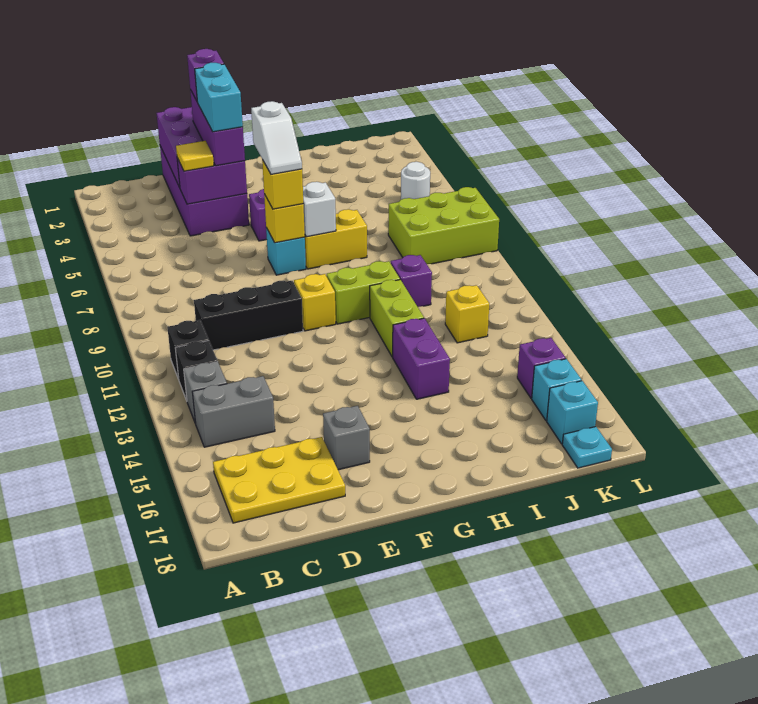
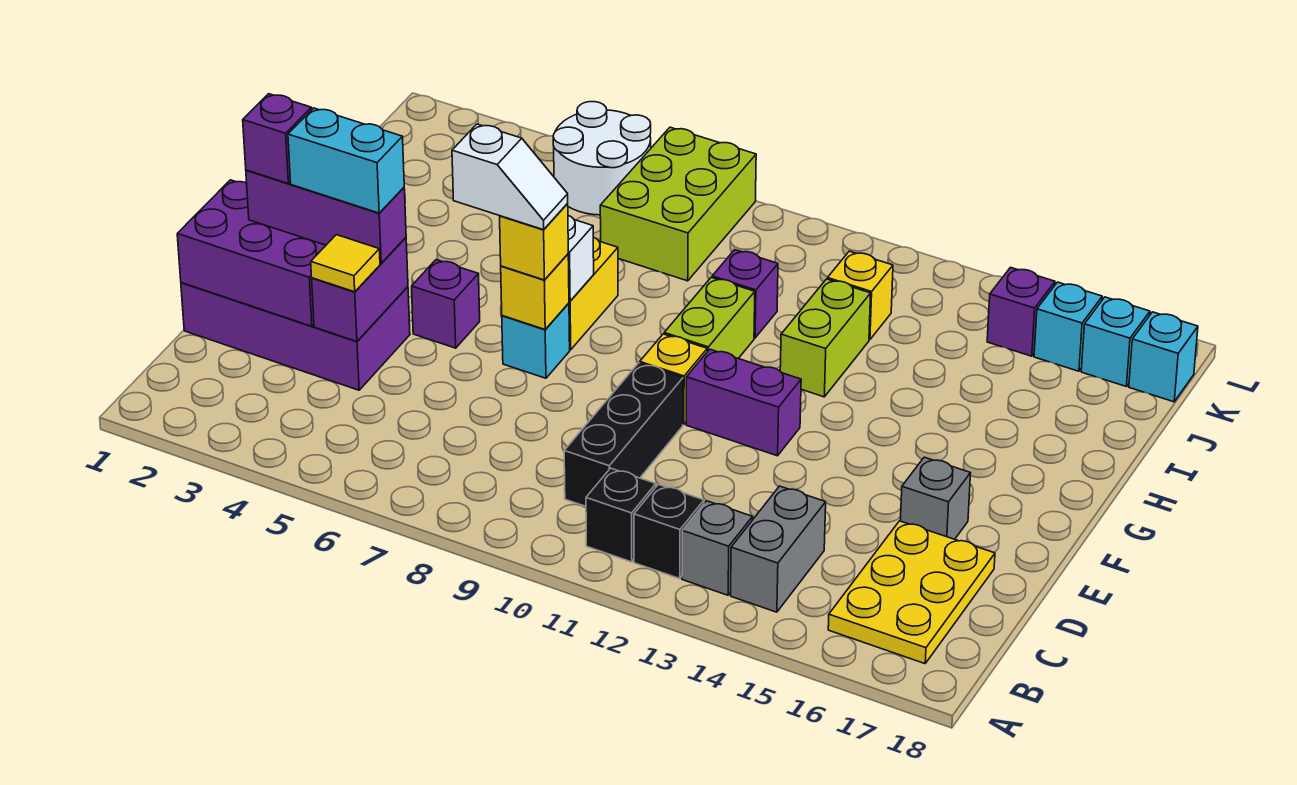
lime 1x2 brick [370,280,424,357] -> lime 1x2 brick turned to [780,279,871,397]
purple 1x2 brick [393,318,450,399] -> purple 1x2 brick moved to [686,349,801,456]
white 1x1 round brick [401,162,430,199] -> white 2x2 round brick [553,102,651,215]
cyan 1x1 plate [562,427,612,468] -> cyan 1x1 brick [1129,312,1198,402]

